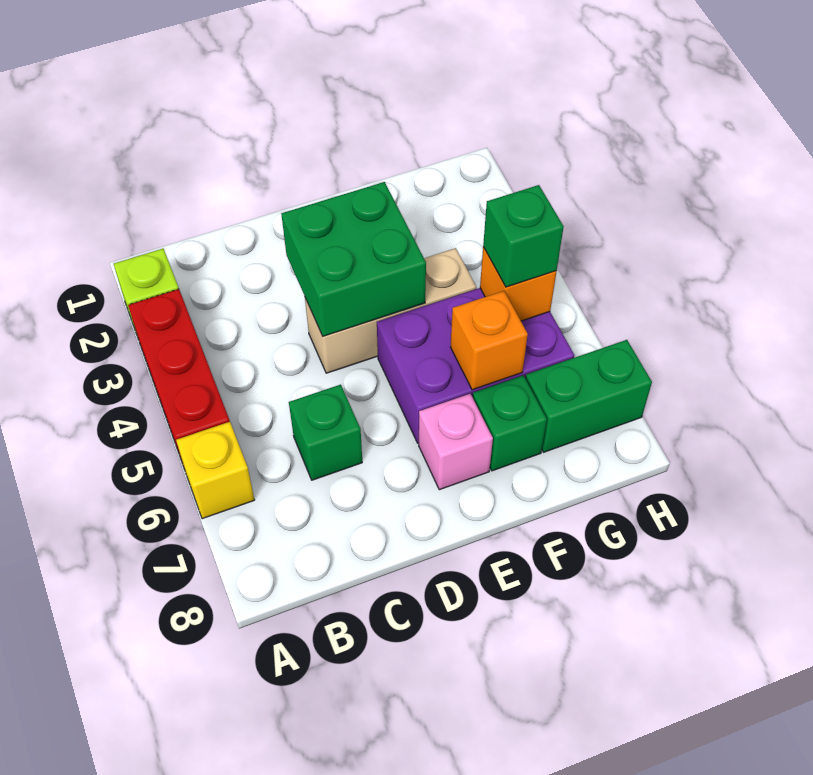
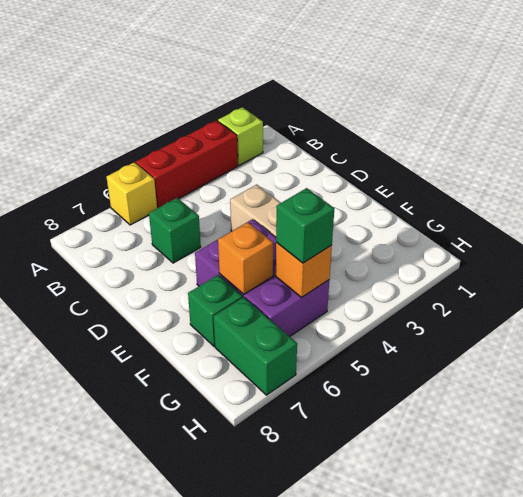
green 2x2 brick [281,182,426,336] -> none
pink 1x1 brick [419,394,493,490] -> none

